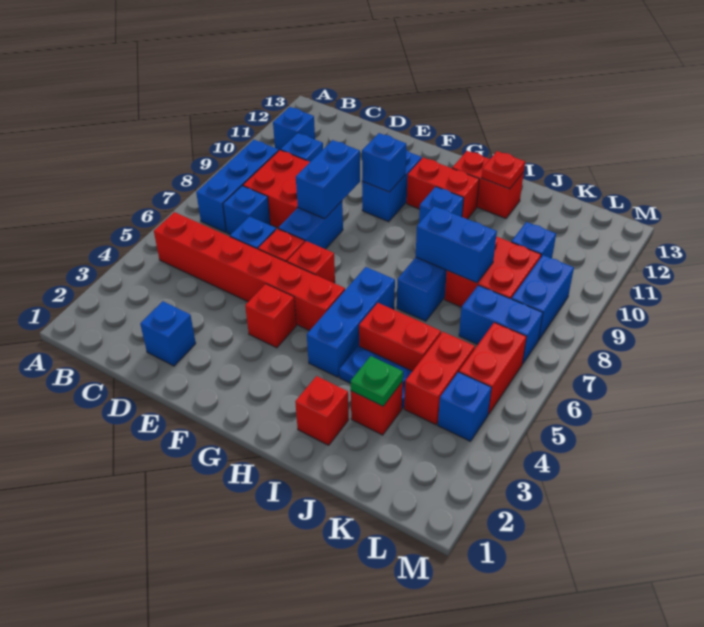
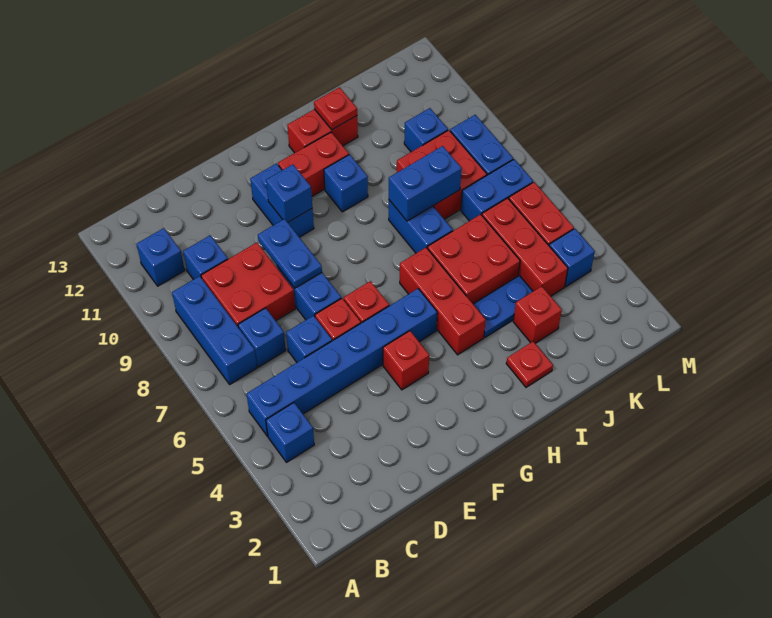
red 1x6 brick [154,212,345,331] -> blue 1x6 brick [247,289,437,436]
blue 1x1 brick [140,301,196,366] -> blue 1x1 brick moved to [266,403,314,462]
blue 1x2 brick [296,140,360,219] -> blue 1x2 plate [258,219,322,288]
blue 1x3 brick [307,267,395,377] -> red 1x3 brick [400,248,486,355]
red 1x1 brick [295,376,349,445] -> red 1x1 plate [506,341,553,387]
red 1x2 brick [359,303,441,371] -> red 2x2 brick [427,214,520,304]
green 1x1 plate [351,356,403,406] -> none
red 1x2 brick [404,332,475,425] -> red 1x3 brick [482,198,568,296]

